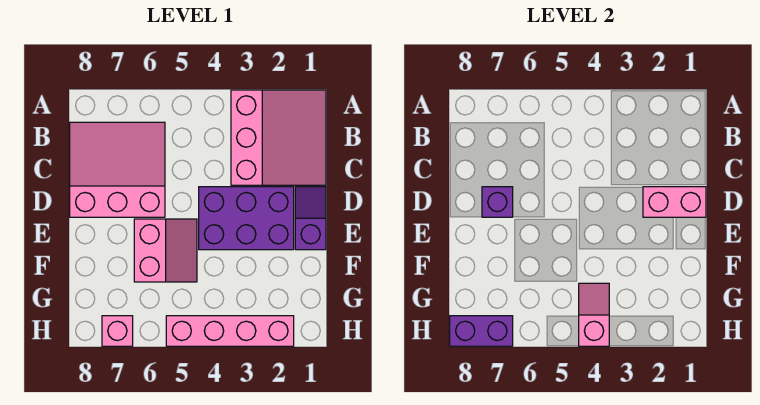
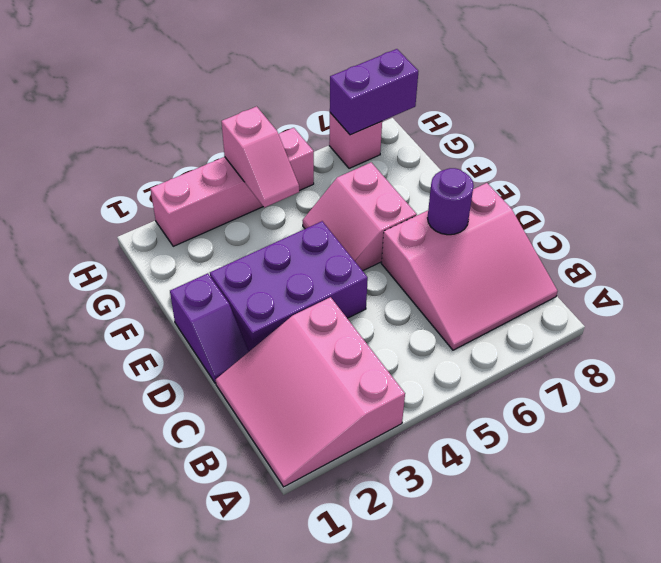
pink 1x2 brick [643,187,706,217] -> none
purple 1x1 brick [482,187,513,217] -> purple 1x1 round brick [428,168,474,235]

